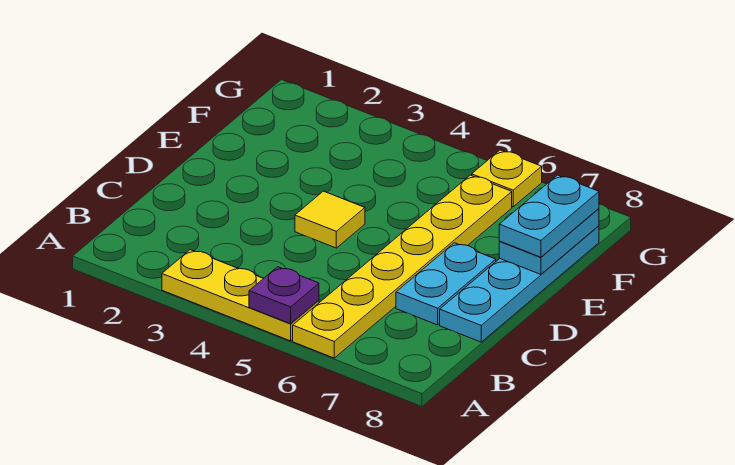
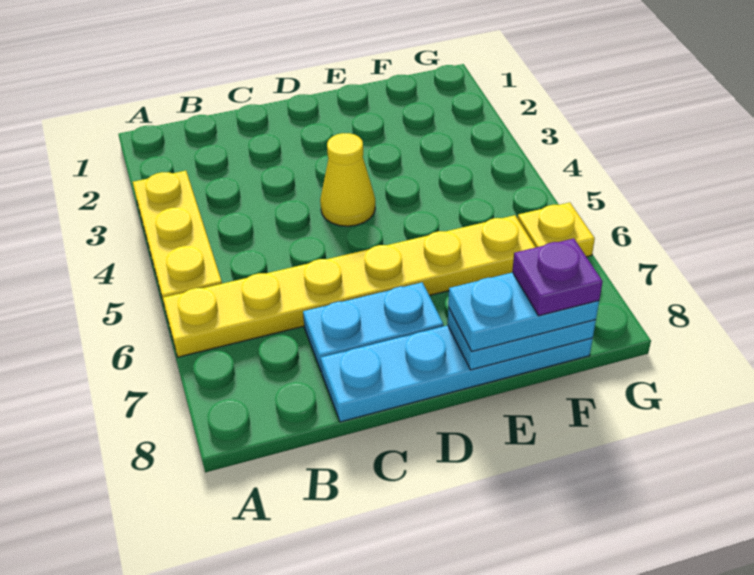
purple 1x1 plate [249,267,319,324] -> purple 1x1 plate moved to [512,238,603,316]
yellow 1x1 tile [295,191,365,248] -> yellow 1x1 cone [320,133,375,226]

